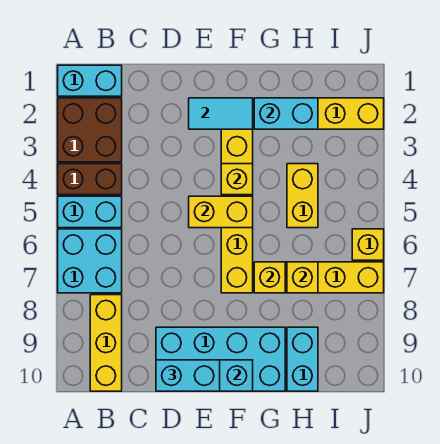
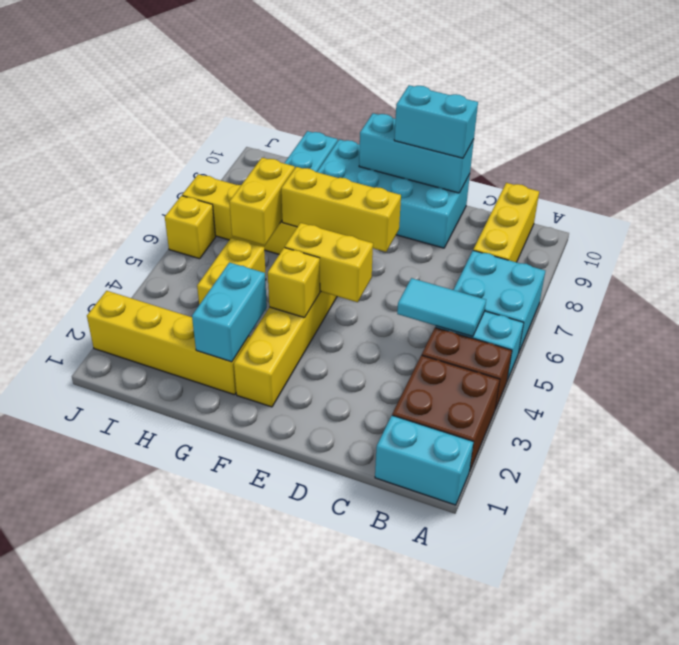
cyan 1x2 tile [189,98,253,129] -> cyan 1x2 tile moved to [397,278,486,336]
cyan 1x2 brick [254,98,318,129] -> cyan 1x2 brick turned to [192,262,267,362]
yellow 1x1 brick [254,262,285,293] -> yellow 1x3 brick [281,167,401,252]
yellow 1x1 brick [287,262,318,293] -> yellow 1x2 brick [229,158,295,245]

